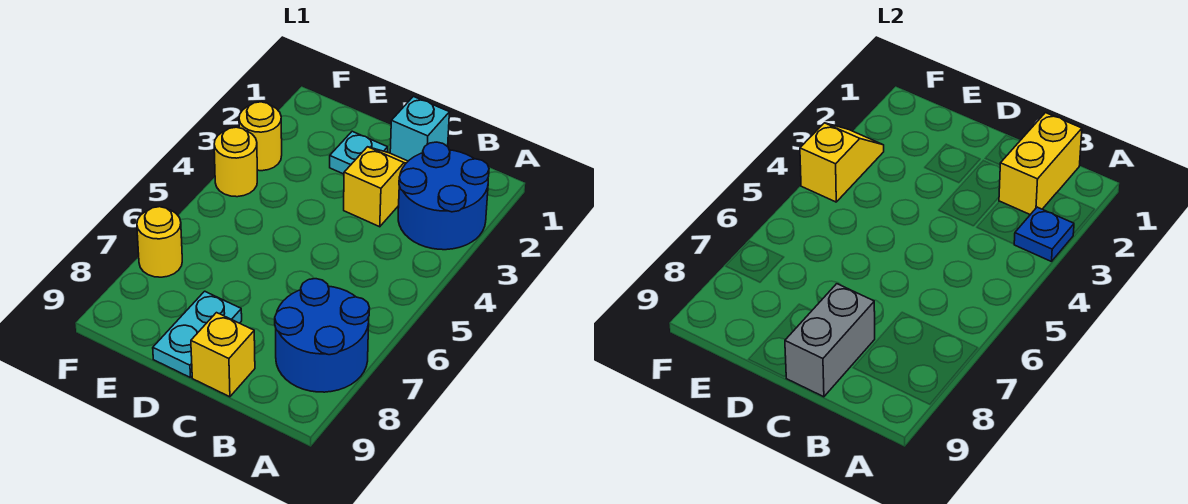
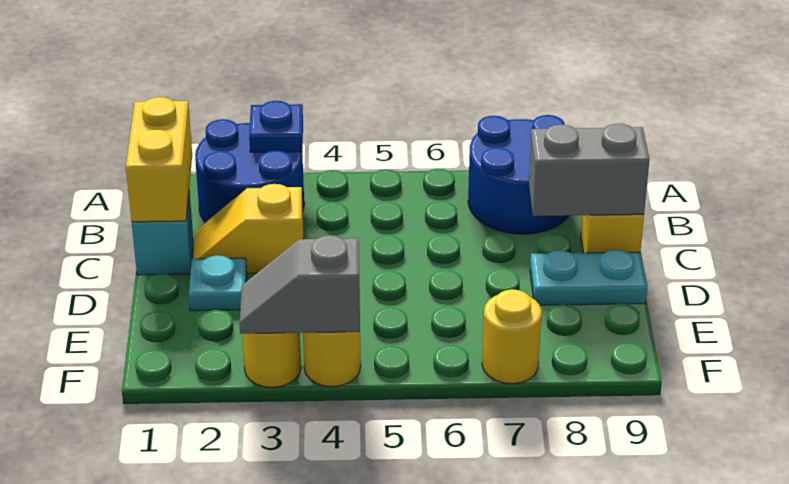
yellow 1x2 brick [999,113,1082,215] -> yellow 1x2 brick turned to [126,97,192,222]
yellow 1x2 slope [800,123,884,202] -> grey 1x2 slope [240,235,360,334]

